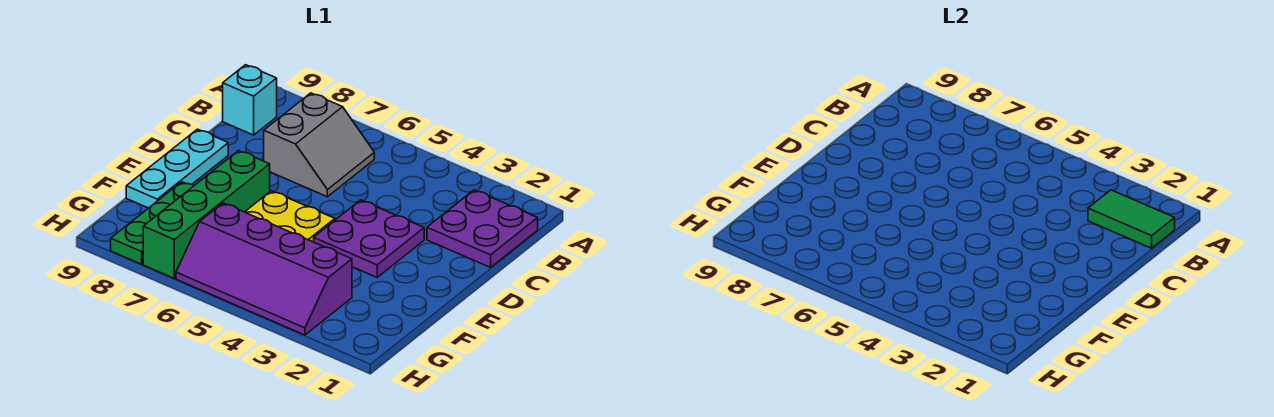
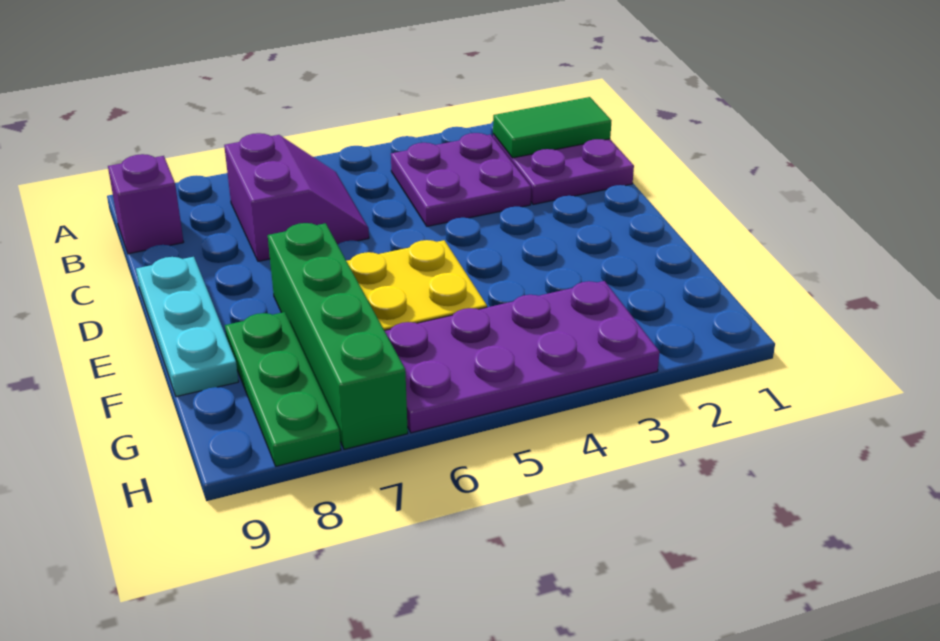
grey 2x2 slope [264,93,374,197] -> purple 2x2 slope [224,133,369,261]
cyan 1x1 brick [223,65,277,135] -> purple 1x1 brick [108,154,183,254]
purple 2x2 plate [314,200,424,277] -> purple 2x2 plate moved to [391,133,531,226]
purple 2x4 slope [176,203,352,335] -> purple 2x4 plate [385,281,660,433]

